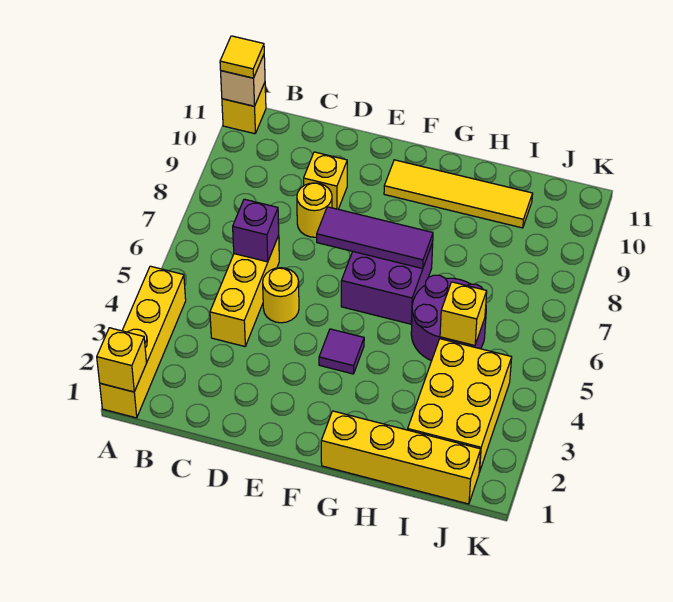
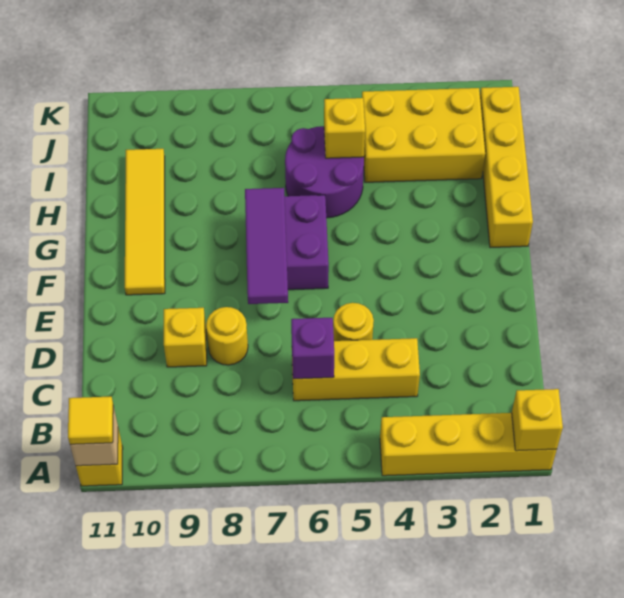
purple 1x1 tile [319,329,364,374] -> none

